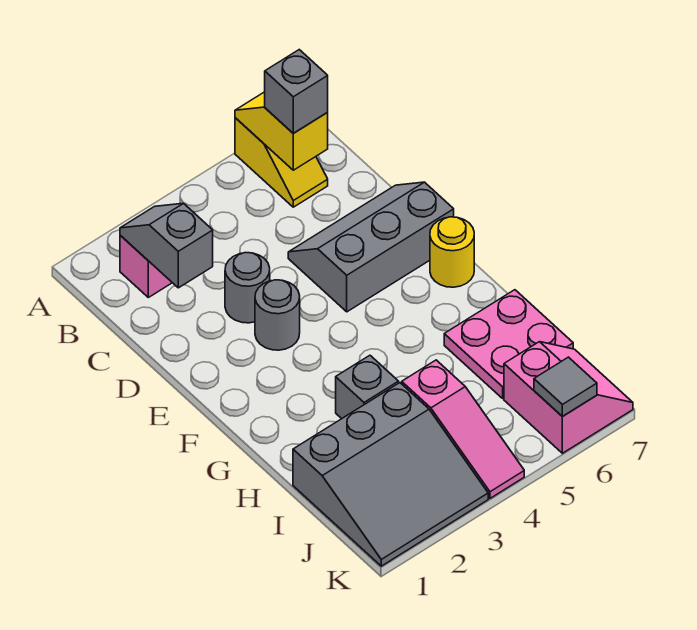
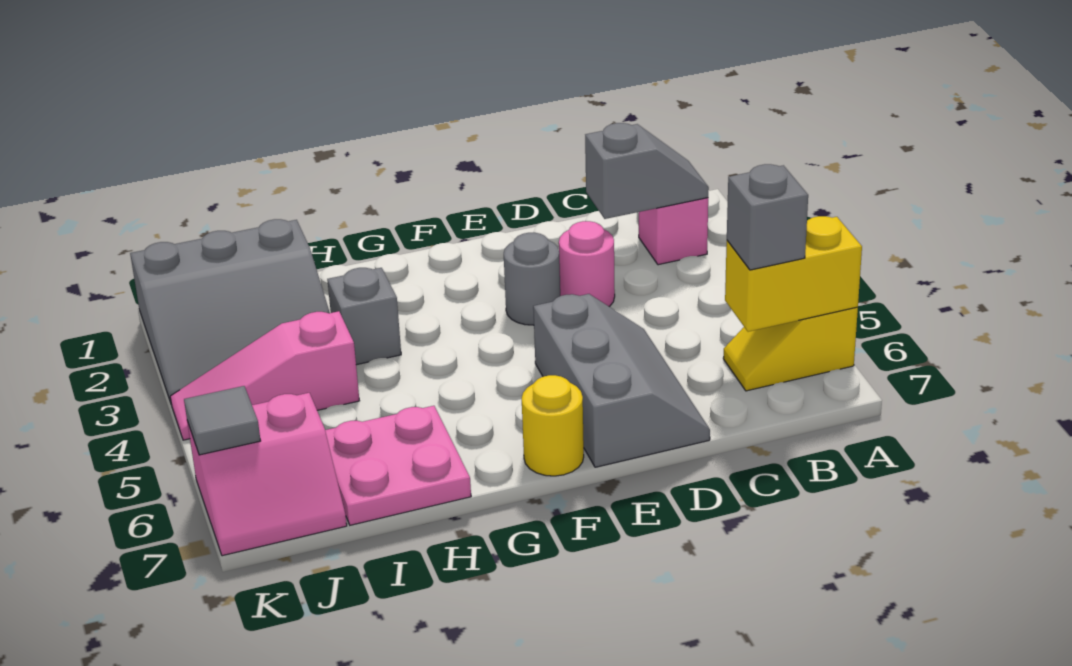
yellow 1x2 slope [235,92,328,170] -> yellow 1x2 brick [725,216,862,332]
grey 1x1 round brick [225,253,270,323] -> pink 1x1 round brick [559,221,615,306]
grey 3x3 slope [293,383,488,566] -> grey 3x3 slope turned to [130,219,330,403]

